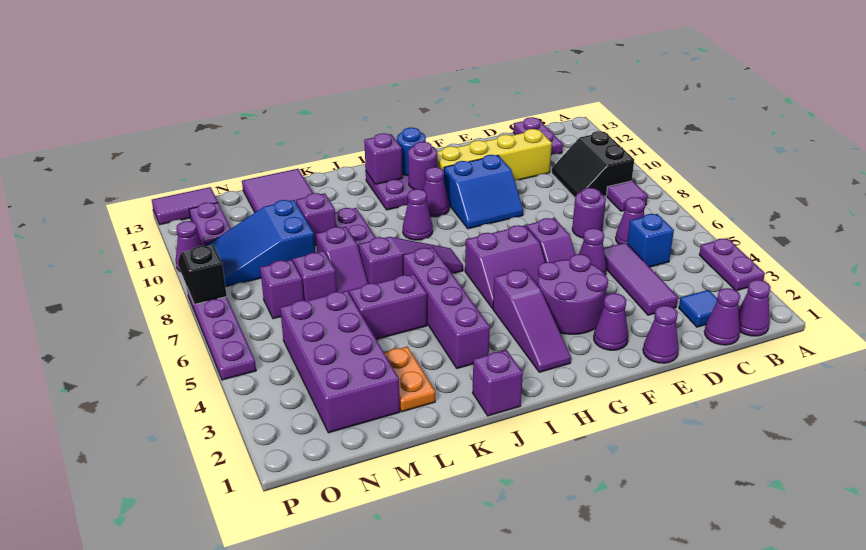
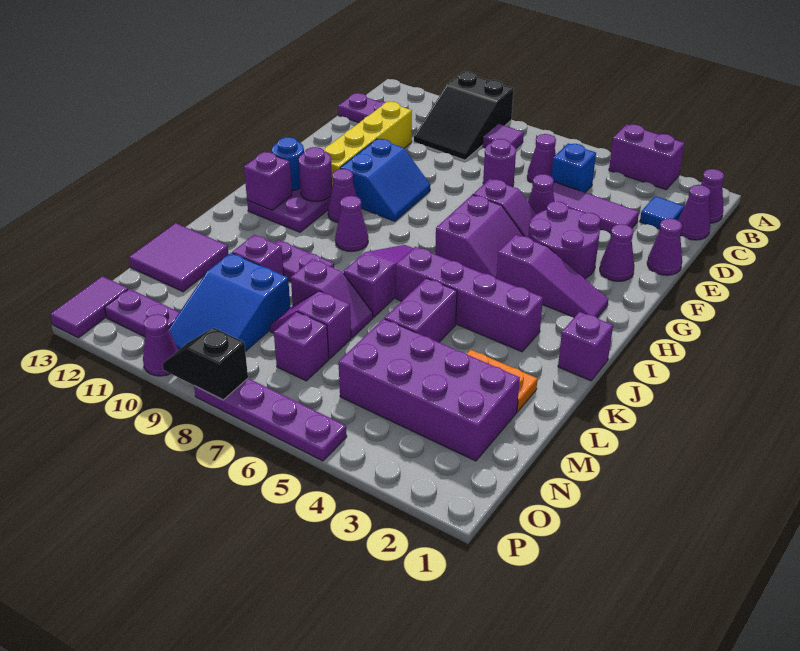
purple 1x2 plate [699,238,765,291] -> purple 1x2 brick [609,124,685,190]
black 2x2 slope [552,131,634,198] -> black 2x3 slope [414,72,514,160]

